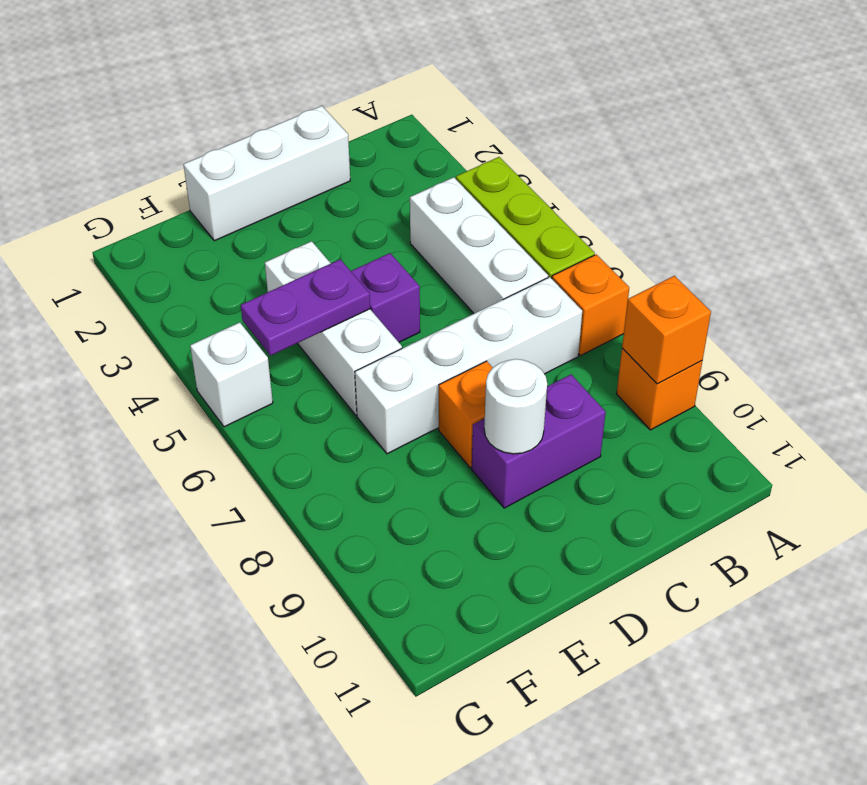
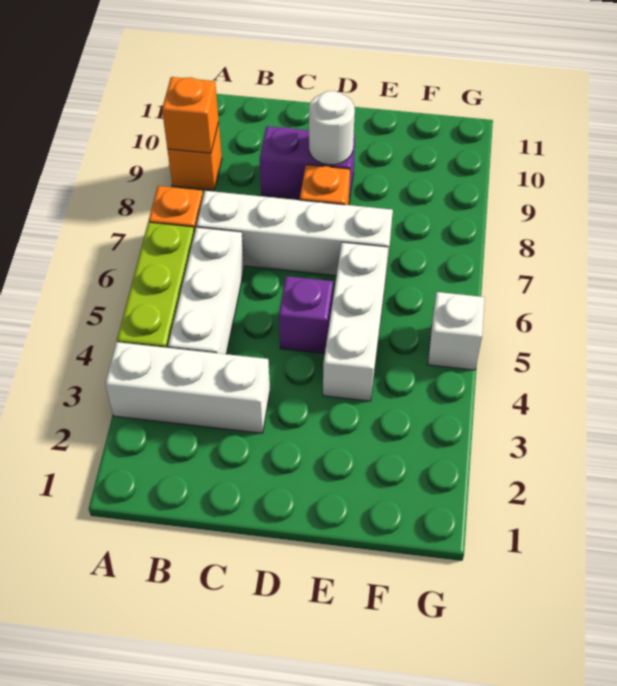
white 1x3 brick [183,106,350,241] -> white 1x3 brick moved to [105,342,270,433]
purple 1x2 plate [241,259,370,356] -> none

